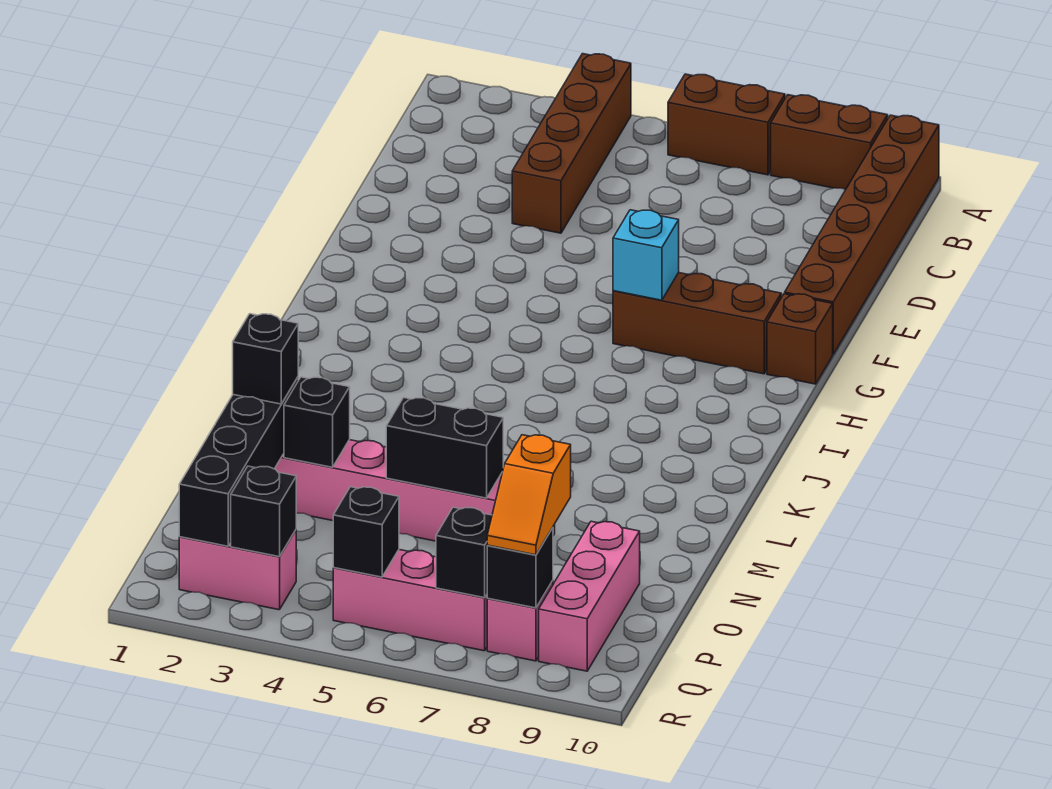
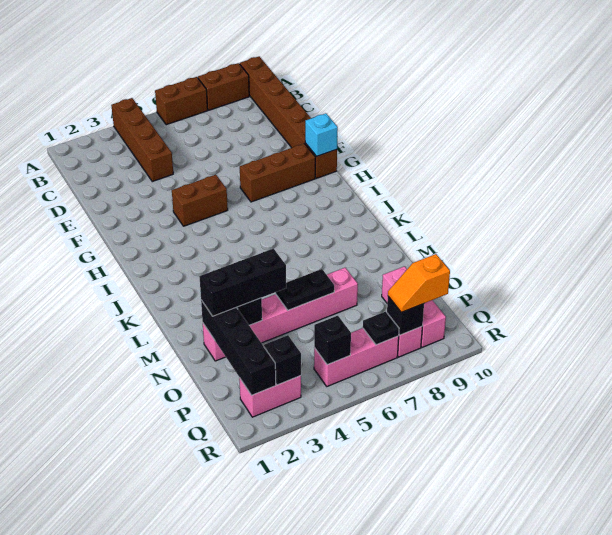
none -> brown 1x2 brick [172,175,228,226]
cyan 1x1 brick [613,210,679,300] -> cyan 1x1 brick moved to [305,113,338,156]
black 1x1 brick [233,314,298,404] -> black 1x3 brick [199,248,286,316]
black 1x2 brick [386,398,503,498] -> black 1x2 plate [276,269,334,310]
orange 1x2 slope [487,435,571,555] -> orange 1x2 slope turned to [388,254,450,312]
black 1x1 brick [436,507,492,598] -> black 1x1 plate [363,312,399,345]

